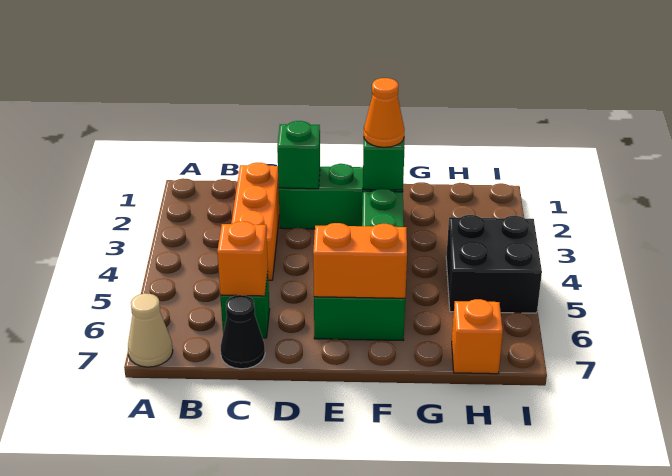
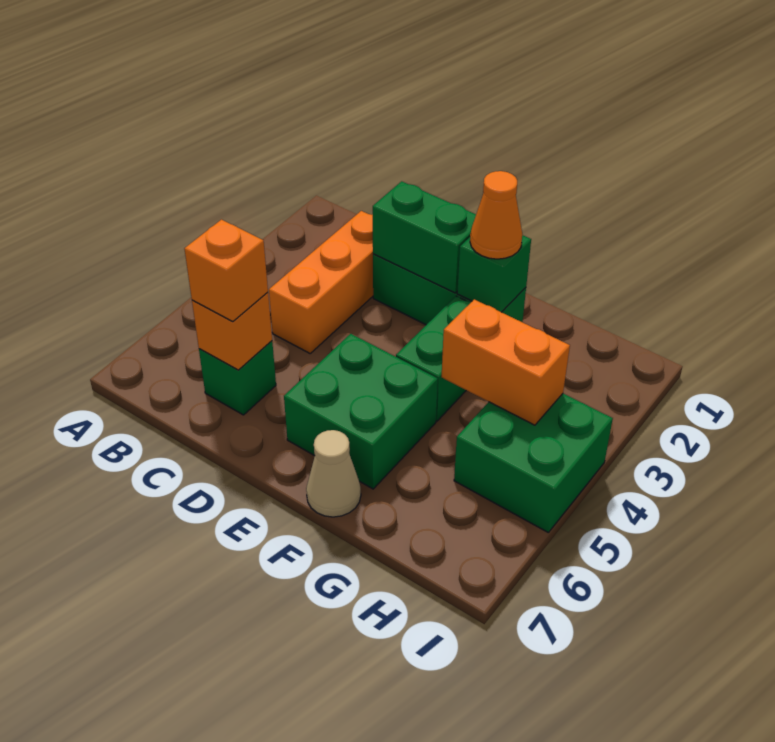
tan 1x1 cone [128,293,173,367] -> tan 1x1 cone moved to [306,430,361,517]
black 1x1 cone [221,295,265,369] -> none
green 1x1 brick [277,121,320,189] -> green 1x2 brick [373,181,476,293]
orange 1x2 brick [313,223,407,298] -> orange 1x2 brick moved to [442,299,570,425]
black 2x2 brick [446,215,542,313] -> green 2x2 brick [454,394,613,532]
orange 1x1 brick [452,299,503,374] -> orange 1x1 brick moved to [184,220,268,322]

